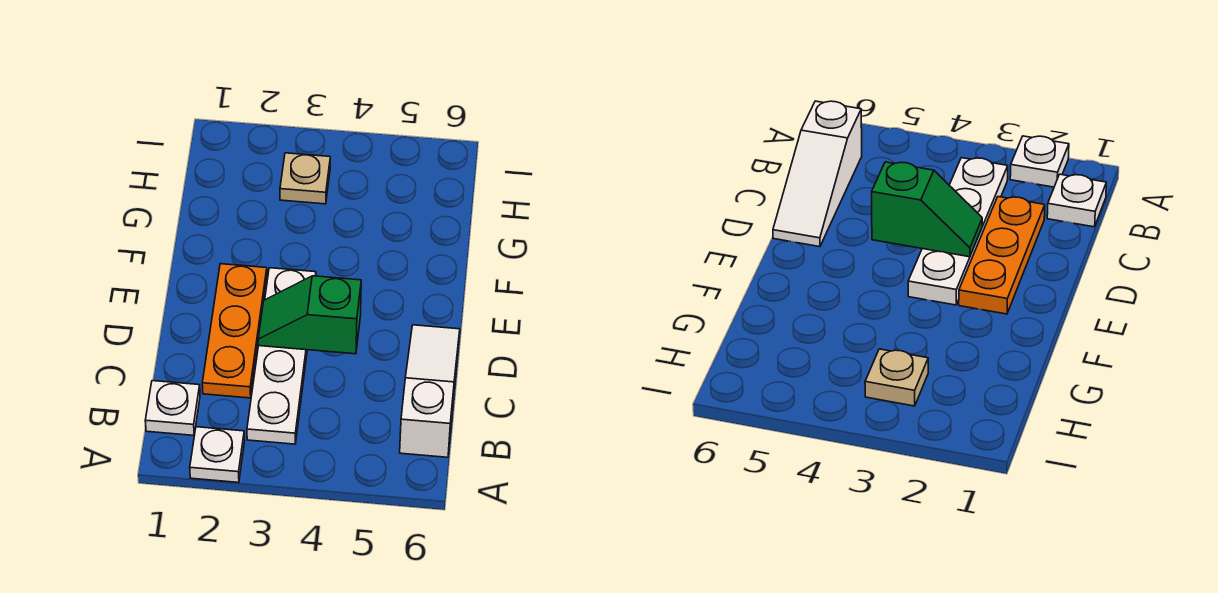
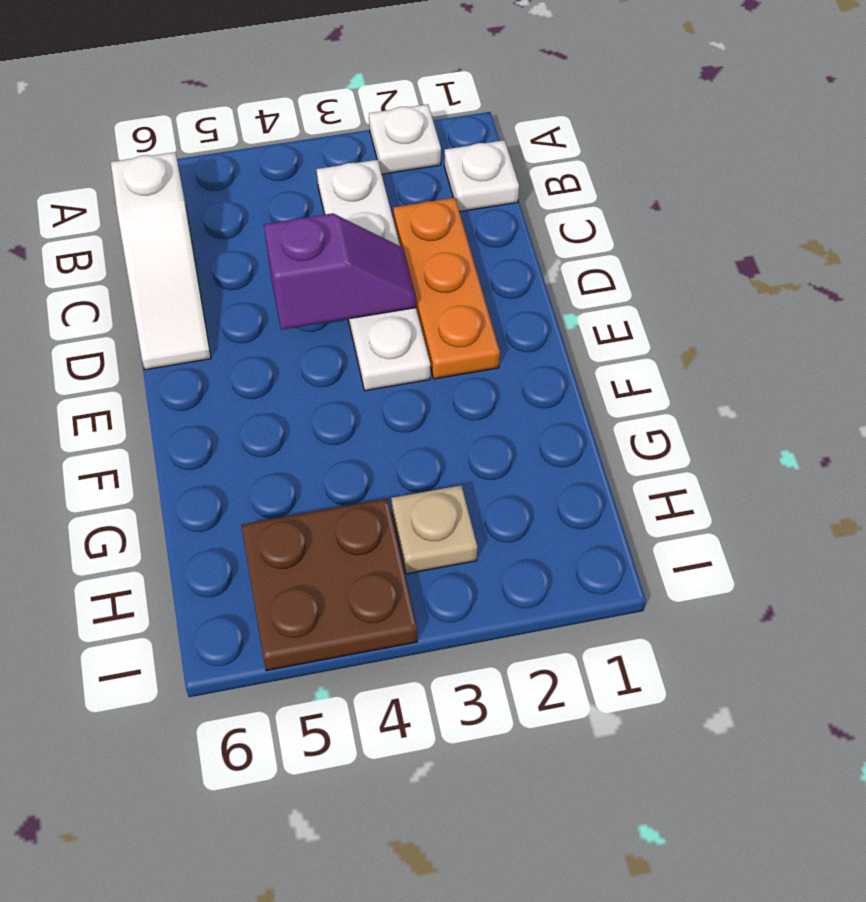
green 1x2 slope [258,276,361,354] -> purple 1x2 slope [264,213,416,330]
none -> brown 2x2 plate [241,498,417,671]

